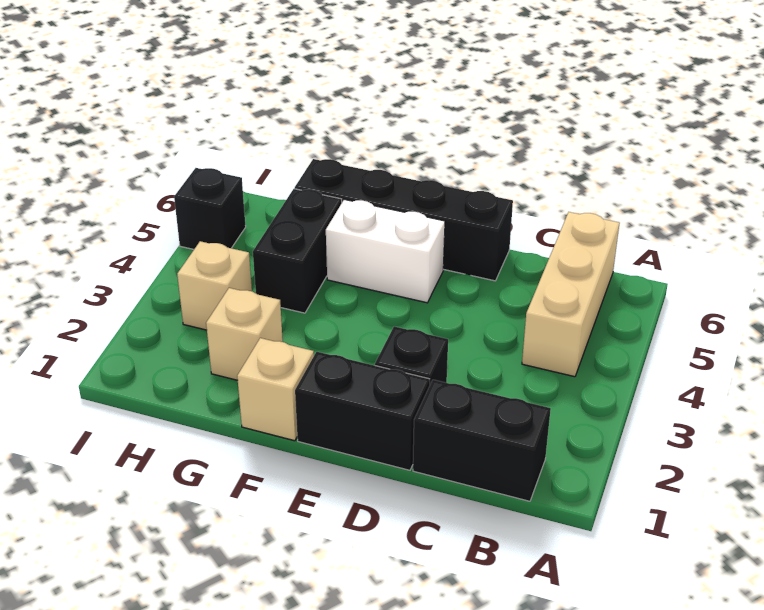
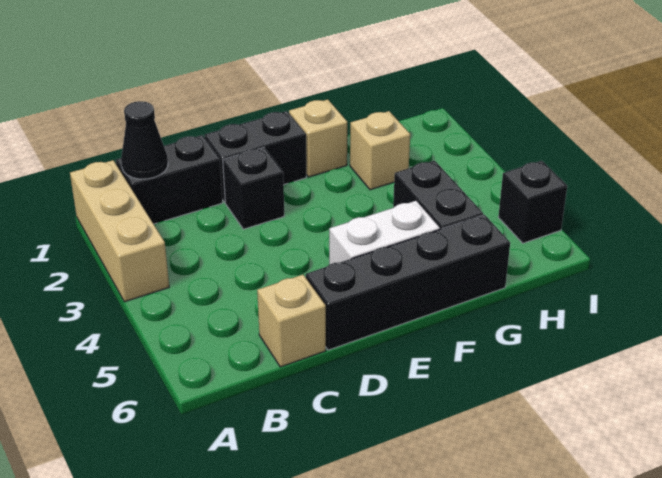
none -> black 1x1 cone [121,101,168,179]
tan 1x3 brick [522,212,620,377] -> tan 1x3 brick moved to [70,160,169,302]
tan 1x1 brick [177,241,252,330] -> tan 1x1 brick moved to [257,275,326,367]

